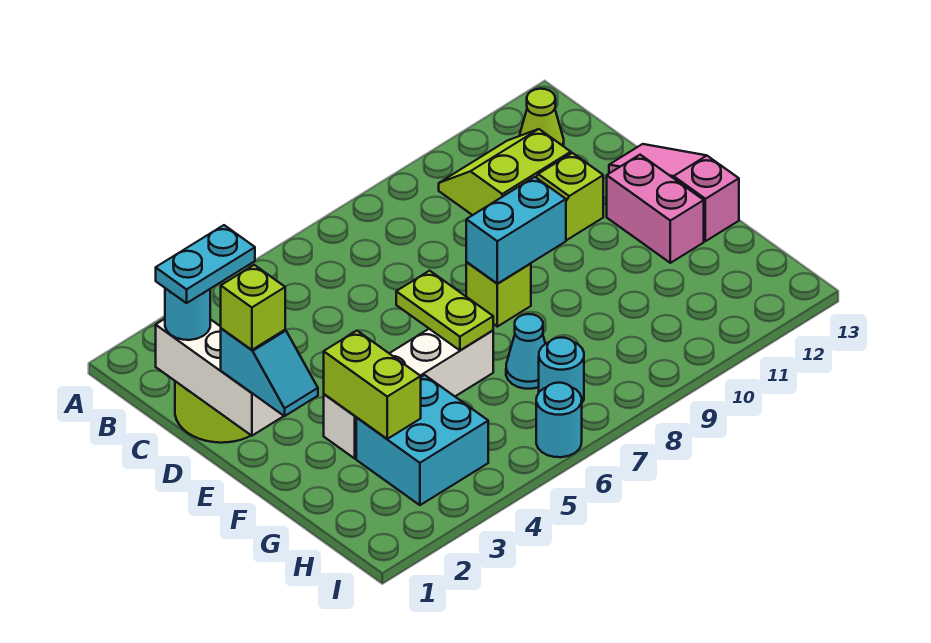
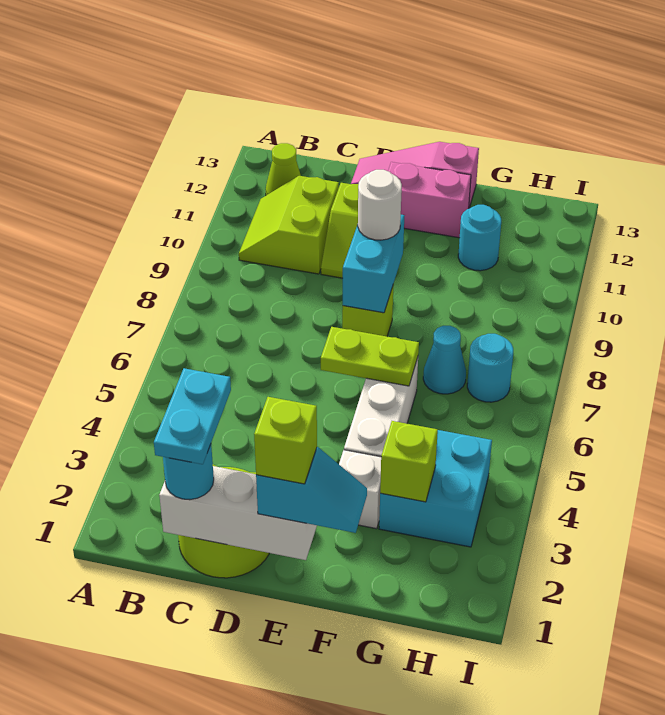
none -> white 1x1 round brick [358,170,402,240]
lime 1x2 brick [324,331,421,439] -> lime 1x1 brick [380,421,438,502]
cyan 1x1 round brick [536,383,582,457] -> cyan 1x1 round brick moved to [458,205,501,271]

